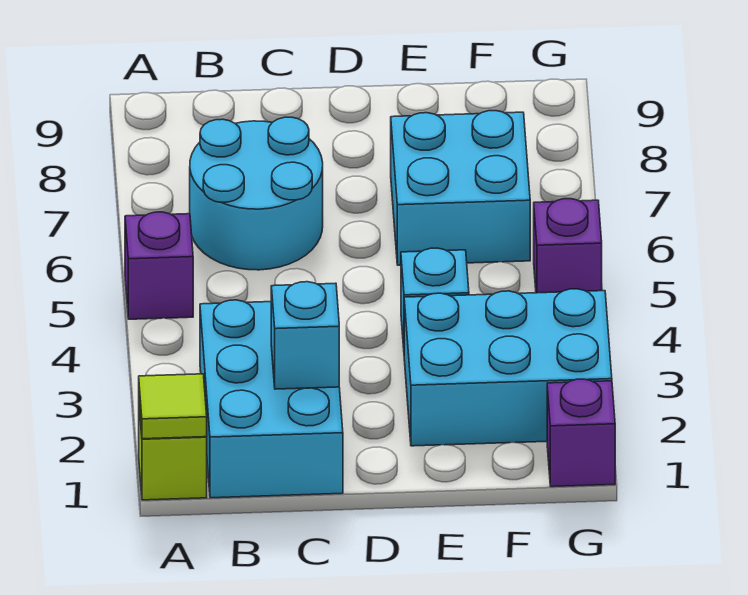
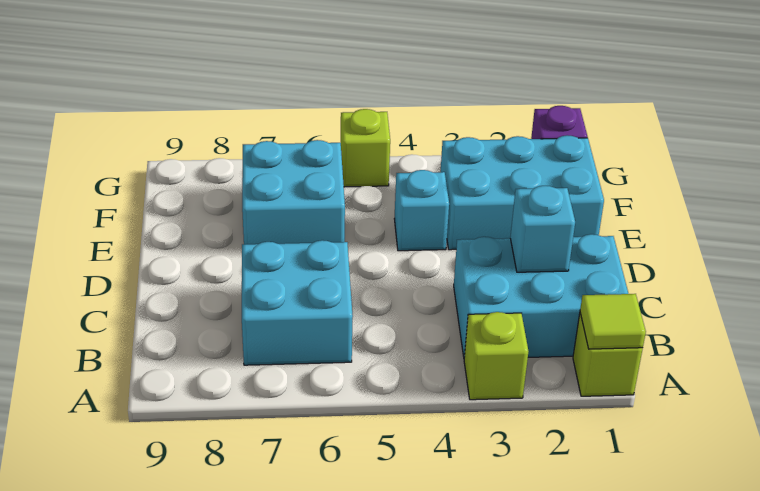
none -> lime 1x1 brick [464,312,528,400]
purple 1x1 brick [125,212,193,319] -> none
cyan 2x2 round brick [190,117,323,270] -> cyan 2x2 brick [242,240,353,365]
cyan 2x3 brick [404,289,612,446] -> cyan 2x3 brick turned to [441,135,604,250]
purple 1x1 brick [534,199,602,293] -> lime 1x1 brick [341,109,390,187]

